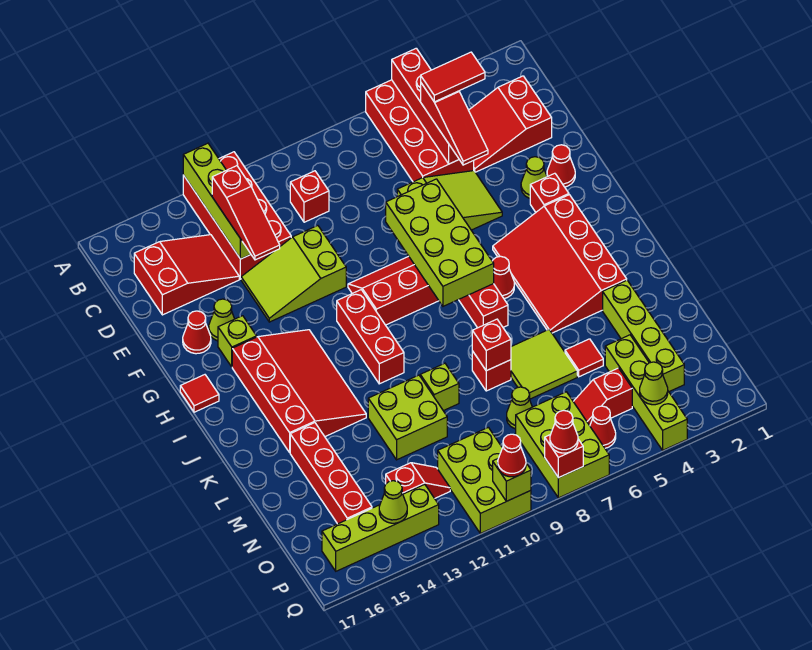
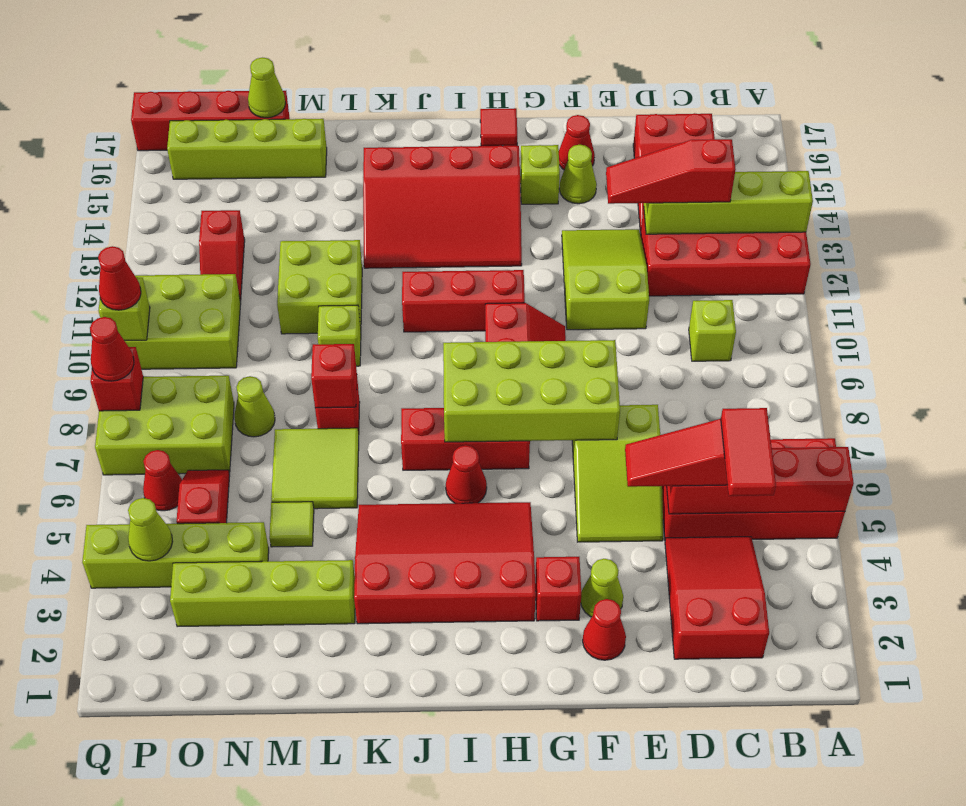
red 1x1 brick [290,171,329,222] -> lime 1x1 brick [689,300,736,361]
red 1x4 brick [290,423,372,524] -> red 1x4 brick moved to [131,91,290,151]
red 1x1 tile [565,339,603,377] -> lime 1x1 tile [269,502,314,547]
lime 1x4 brick [322,484,439,571] -> lime 1x4 brick turned to [167,119,327,179]
lime 1x1 cone [379,481,407,523] -> lime 1x1 cone moved to [248,58,286,118]

